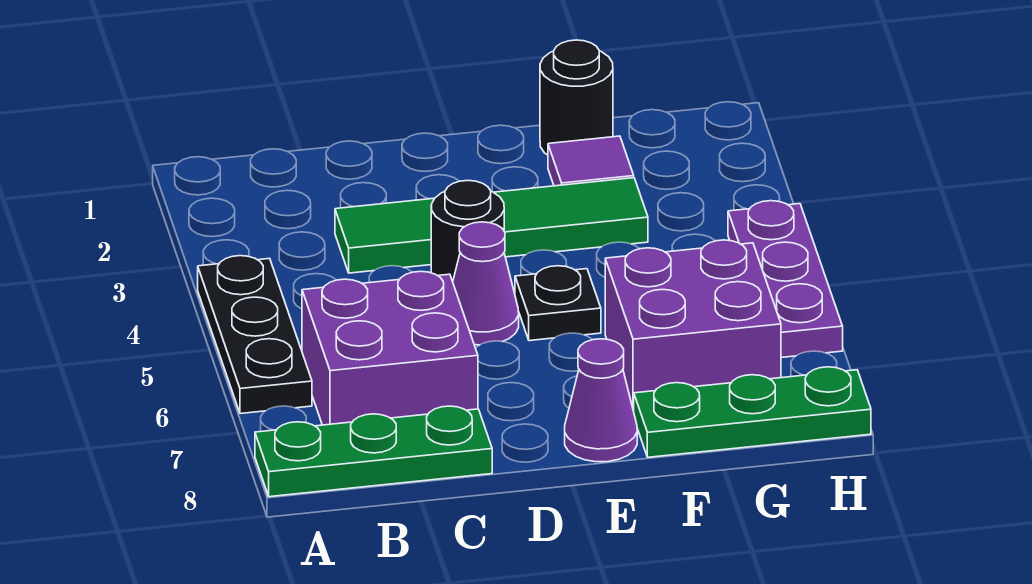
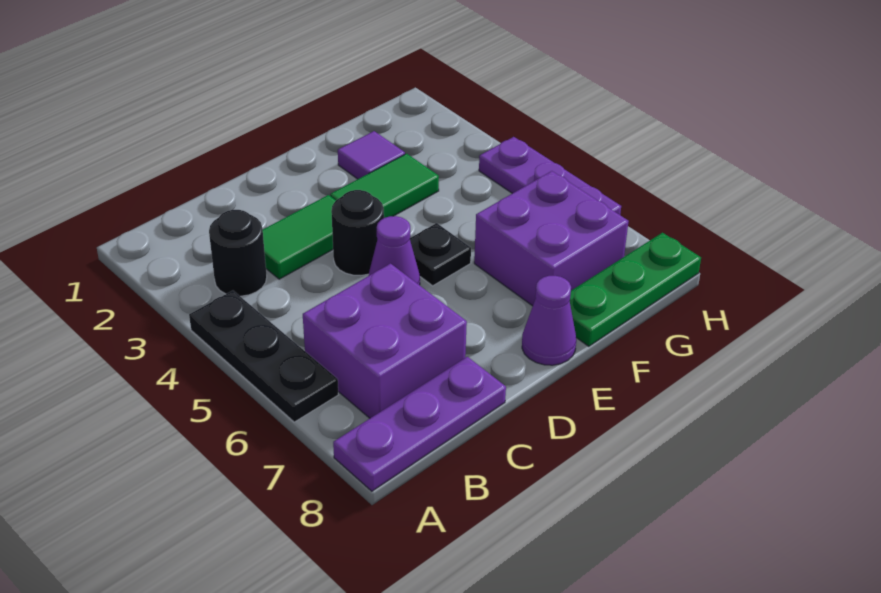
green 1x3 plate [255,406,492,497] -> purple 1x3 plate [333,357,506,491]
black 1x1 round brick [540,40,613,155] -> black 1x1 round brick moved to [209,210,267,296]

